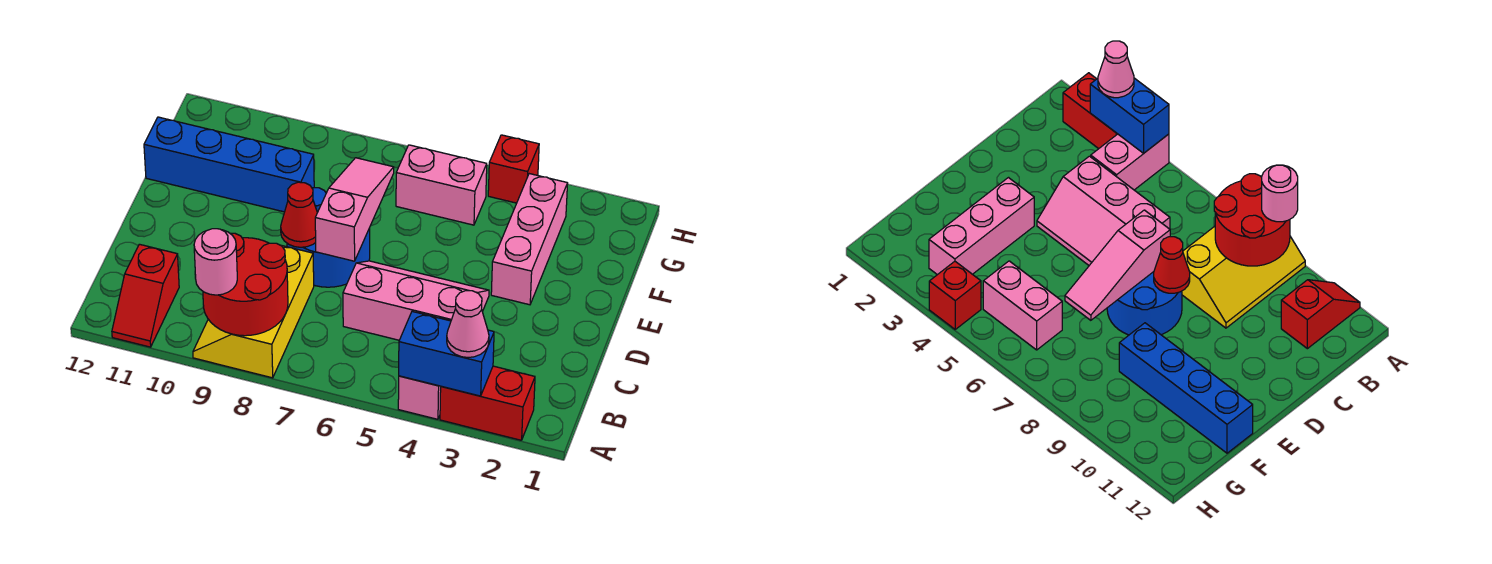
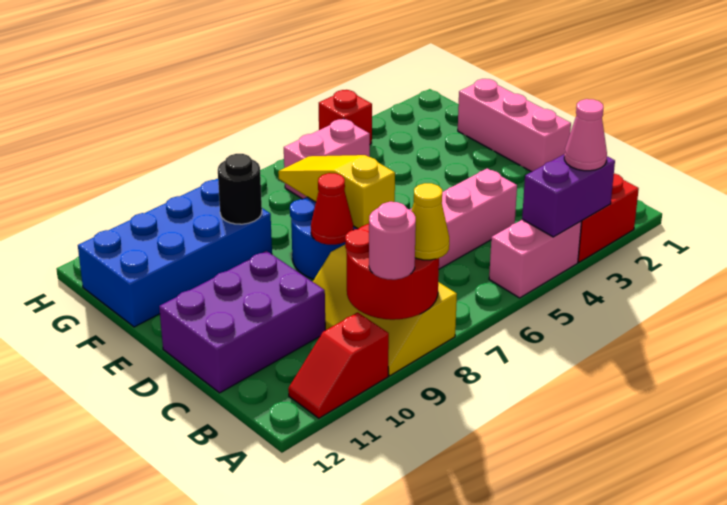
blue 1x2 brick [399,312,494,396] -> purple 1x2 brick [522,155,615,237]
pink 1x2 brick [398,376,441,419] -> pink 1x2 brick turned to [489,219,582,298]
none -> yellow 1x1 cone [412,183,449,260]
red 1x2 slope [112,244,179,347] -> red 1x2 slope turned to [288,312,389,418]
none -> purple 2x3 brick [159,251,325,393]
pink 1x3 slope [315,158,394,261] -> yellow 1x3 slope [278,155,395,229]
pink 1x3 brick [491,174,568,305] -> pink 1x3 brick moved to [458,79,571,172]
blue 1x4 brick [144,117,314,212] -> blue 2x4 brick [78,179,272,327]
none -> black 1x1 round brick [218,154,262,224]

